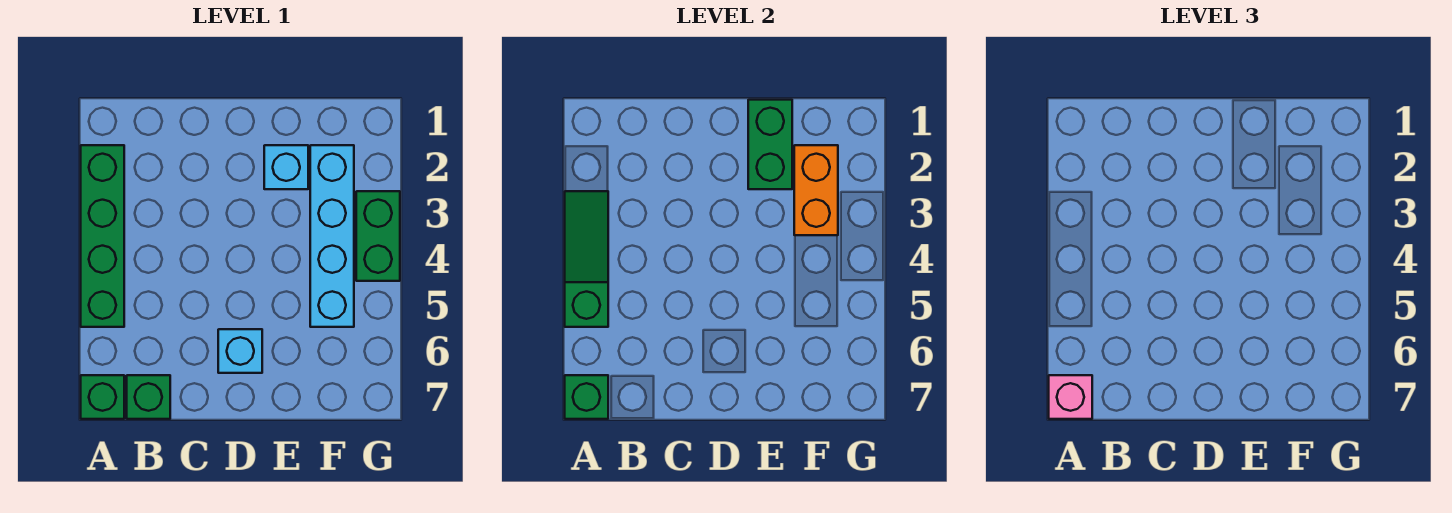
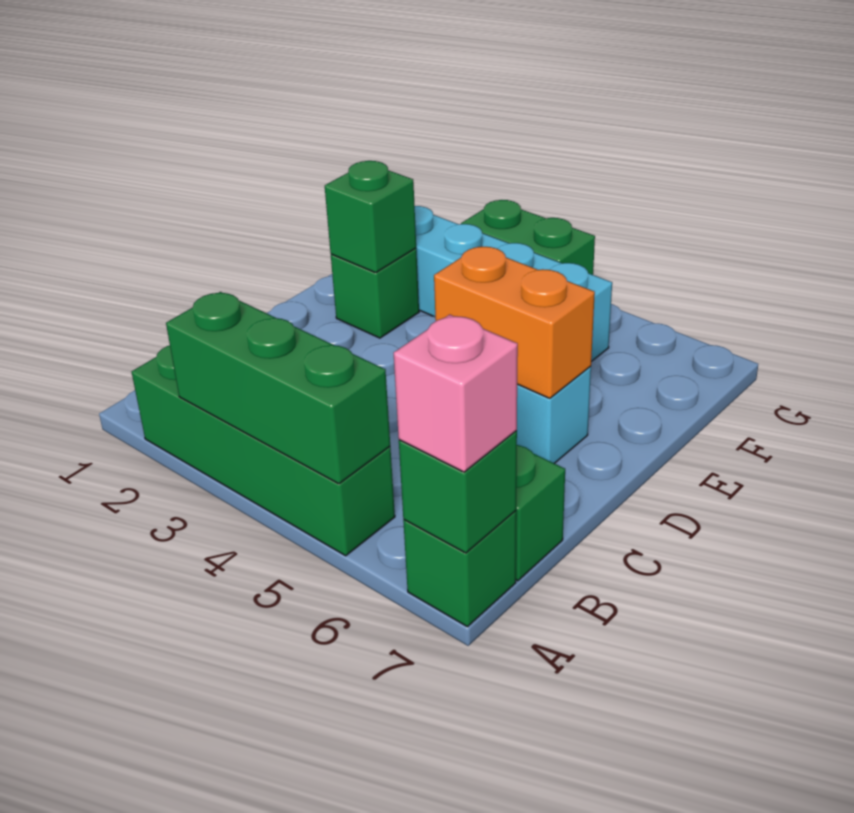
green 1x3 slope [565,191,608,327] -> green 1x3 brick [166,292,390,484]
green 1x2 brick [748,100,792,189] -> green 1x1 brick [325,161,416,273]
cyan 1x1 brick [264,145,308,189] -> green 1x1 brick [331,248,419,338]
orange 1x2 brick [794,145,838,235] -> orange 1x2 brick moved to [434,247,595,398]

